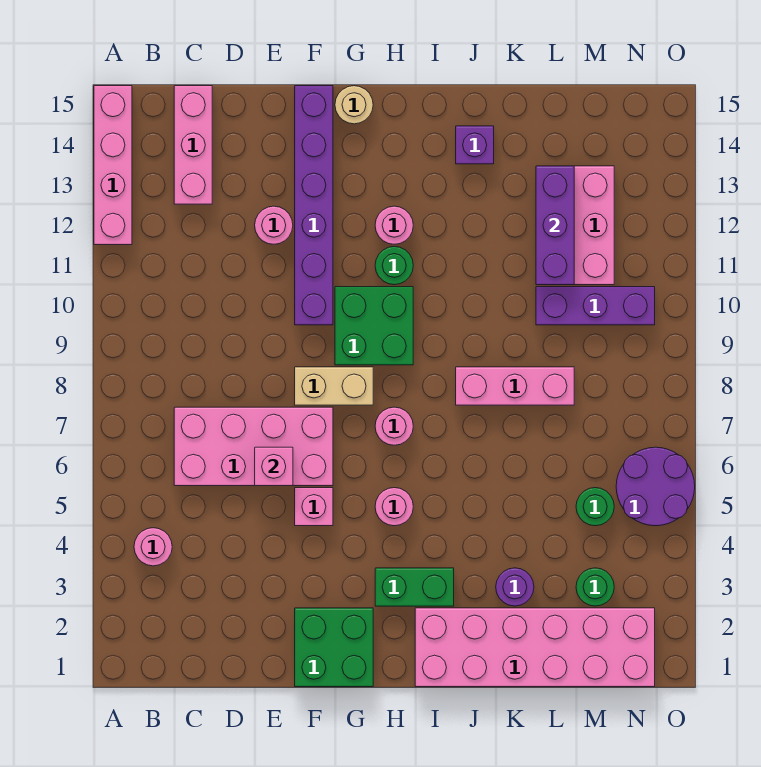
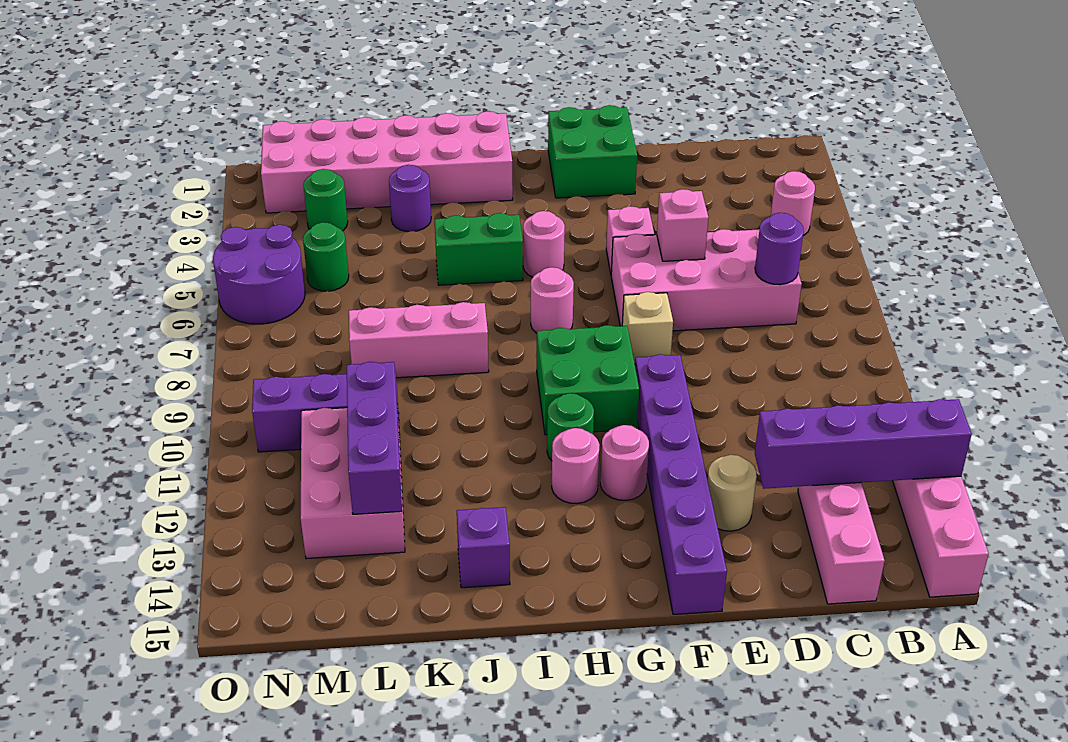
none -> purple 1x4 brick [755,399,972,489]
none -> purple 1x1 round brick [755,213,804,285]
pink 1x1 round brick [255,206,293,244] -> pink 1x1 round brick moved to [600,425,649,500]
tan 1x2 brick [295,367,373,405] -> tan 1x1 brick [622,292,673,364]
tan 1x1 round brick [335,86,373,124] -> tan 1x1 round brick moved to [707,455,757,531]
green 1x2 brick [375,568,454,606] -> green 1x2 brick moved to [435,213,523,285]

